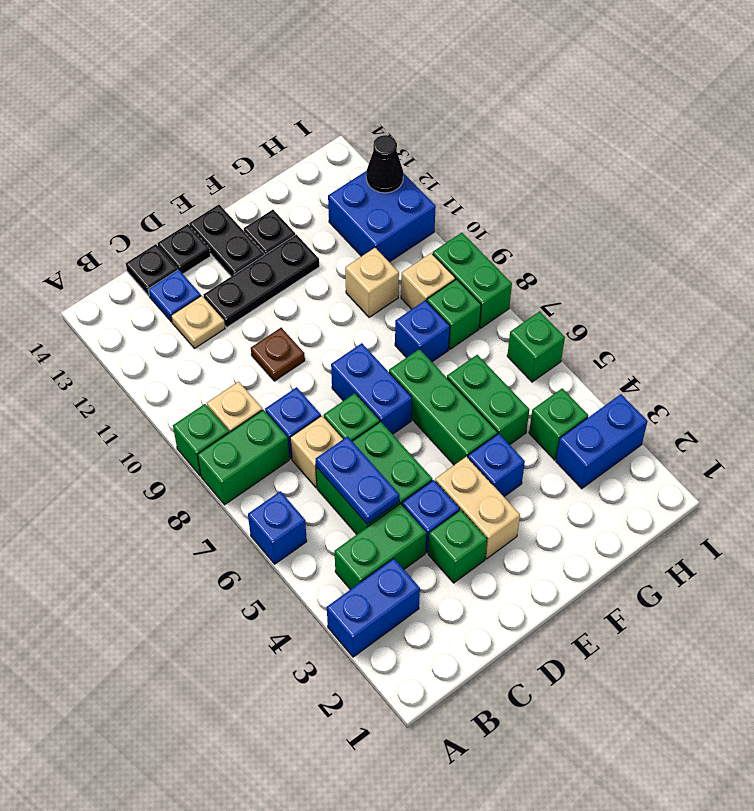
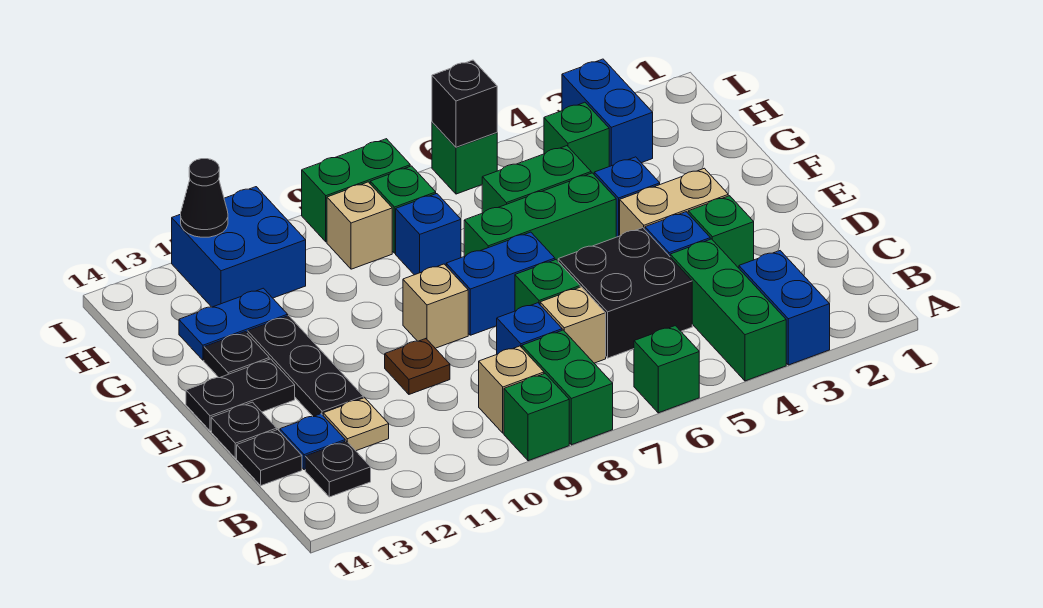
blue 1x1 brick [248,491,307,564] -> green 1x1 brick [634,326,699,413]
green 1x2 brick [334,504,426,590] -> green 1x3 brick [670,239,786,381]
none -> black 1x1 plate [305,441,371,497]
green 2x2 brick [316,422,432,534] -> black 2x2 brick [558,228,692,358]
blue 1x2 plate [316,437,399,524] -> blue 1x2 plate moved to [179,288,288,360]
tan 1x1 brick [345,248,399,317] -> tan 1x1 brick moved to [403,264,468,348]
none -> black 1x1 brick [432,60,497,147]

